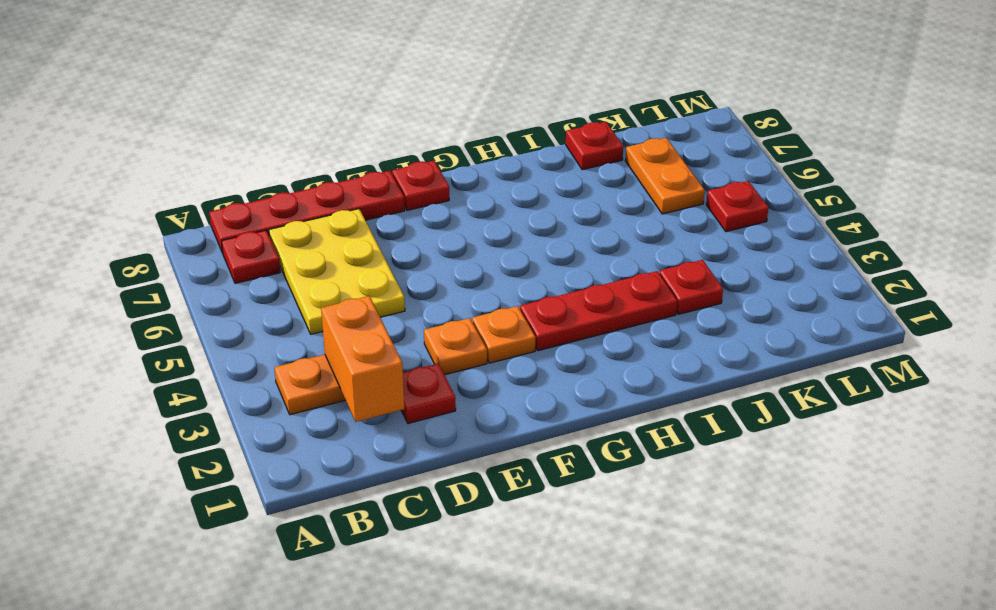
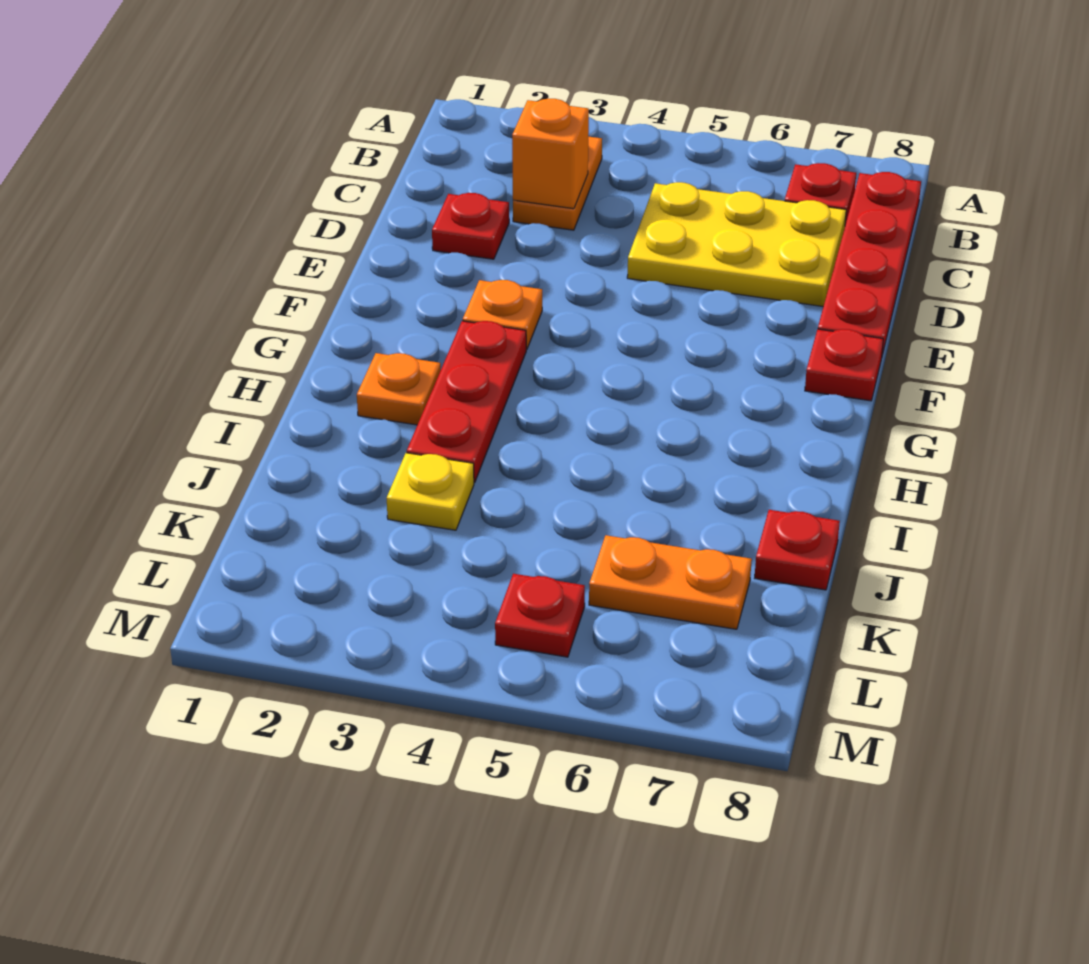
orange 1x2 brick [321,296,404,422] -> orange 1x1 brick [512,99,589,209]
orange 1x1 plate [424,318,487,375] -> orange 1x1 plate moved to [357,353,441,425]
red 1x1 plate [659,260,723,314] -> yellow 1x1 plate [387,453,474,530]

